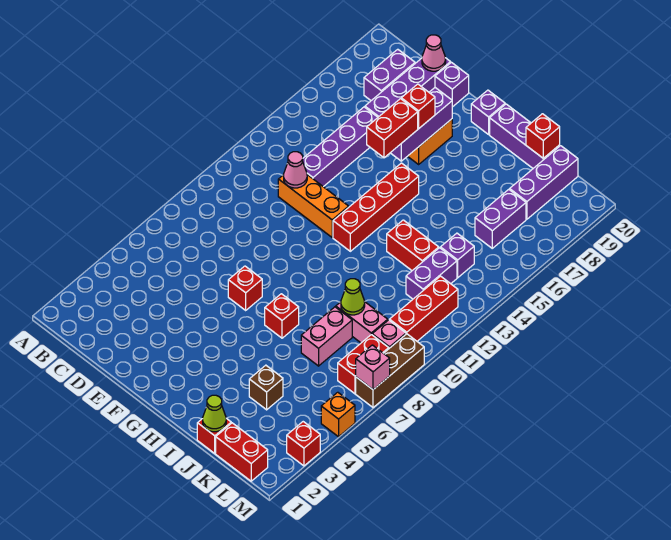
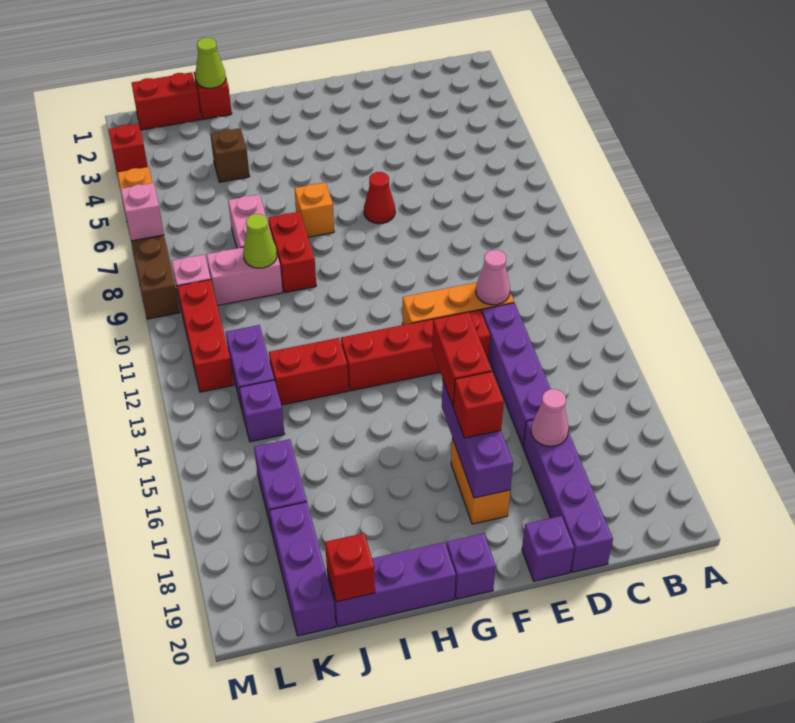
purple 1x2 brick [364,49,415,101] -> none
pink 1x1 cone [422,35,446,71] -> pink 1x1 cone moved to [531,389,569,447]
red 1x1 brick [228,266,262,310] -> red 1x1 cone [364,172,395,224]
red 1x4 brick [333,163,419,251] -> red 1x4 brick turned to [341,310,490,391]
red 1x1 brick [265,294,299,338] -> orange 1x1 brick [294,182,334,237]
red 1x2 brick [338,335,389,394] -> red 1x2 brick moved to [268,211,316,293]

